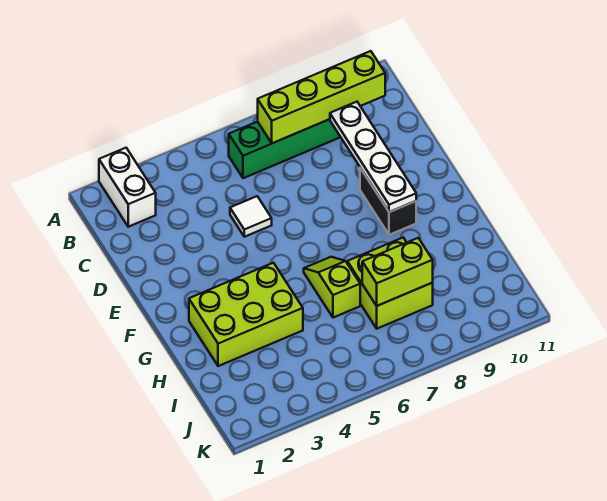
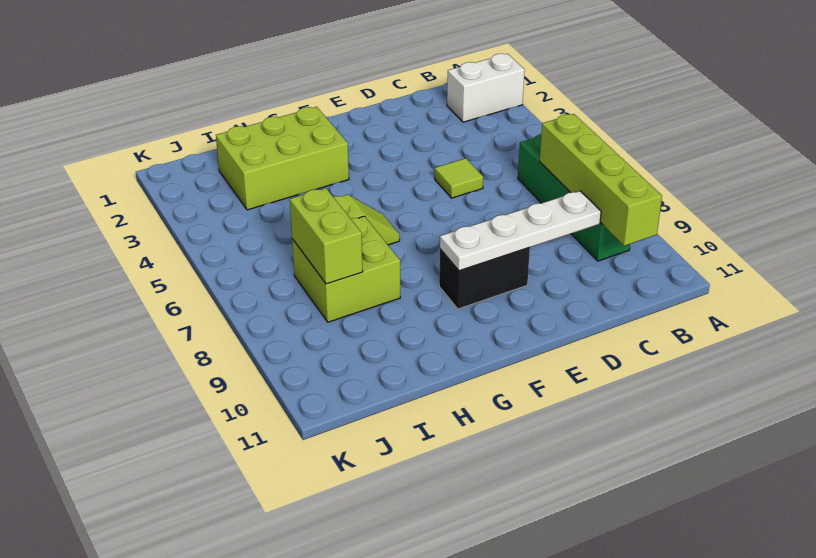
white 1x1 tile [230,196,272,237] -> lime 1x1 tile [435,158,483,198]
lime 2x3 brick [189,263,303,366] -> lime 2x3 brick turned to [216,107,349,210]

